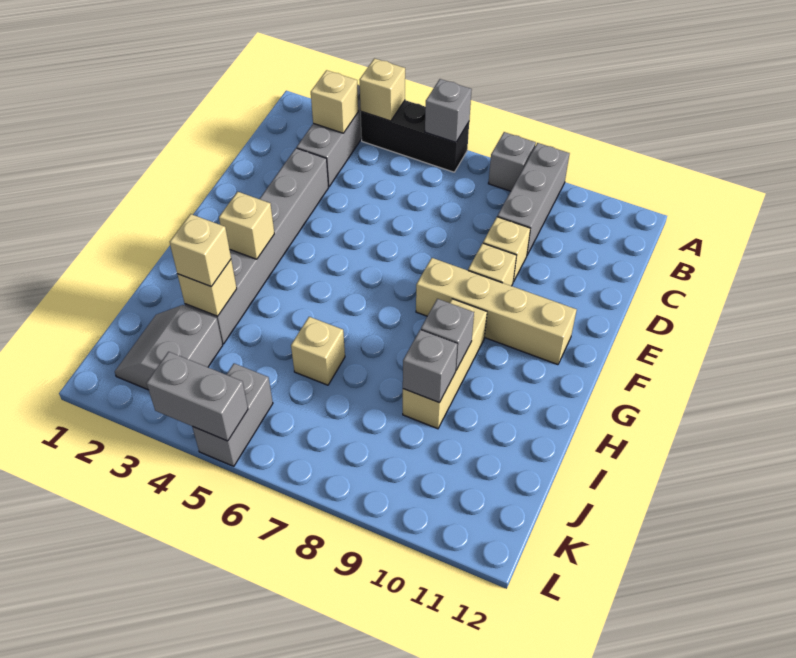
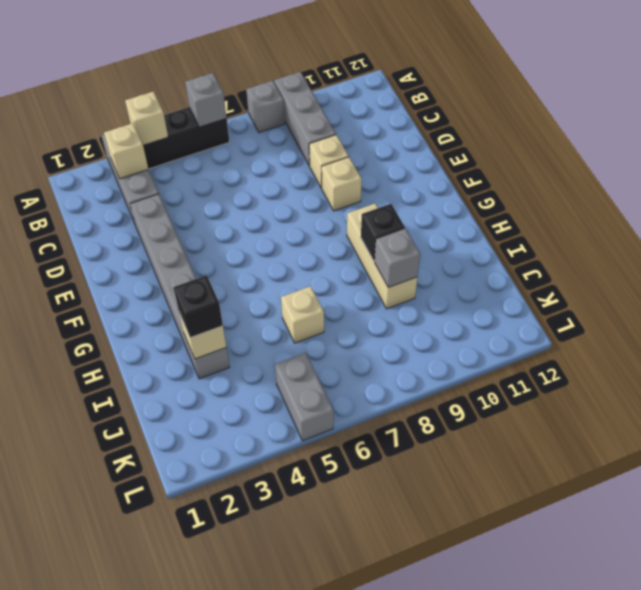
tan 1x4 brick [416,258,577,365] -> none
tan 1x1 brick [219,192,274,259] -> none
grey 1x1 brick [421,299,474,370] -> black 1x1 brick [361,204,405,261]
tan 1x1 brick [170,214,231,286] -> black 1x1 brick [173,275,223,338]
grey 2x2 slope [115,305,223,390] -> none
grey 1x2 brick [147,352,248,441] -> none

